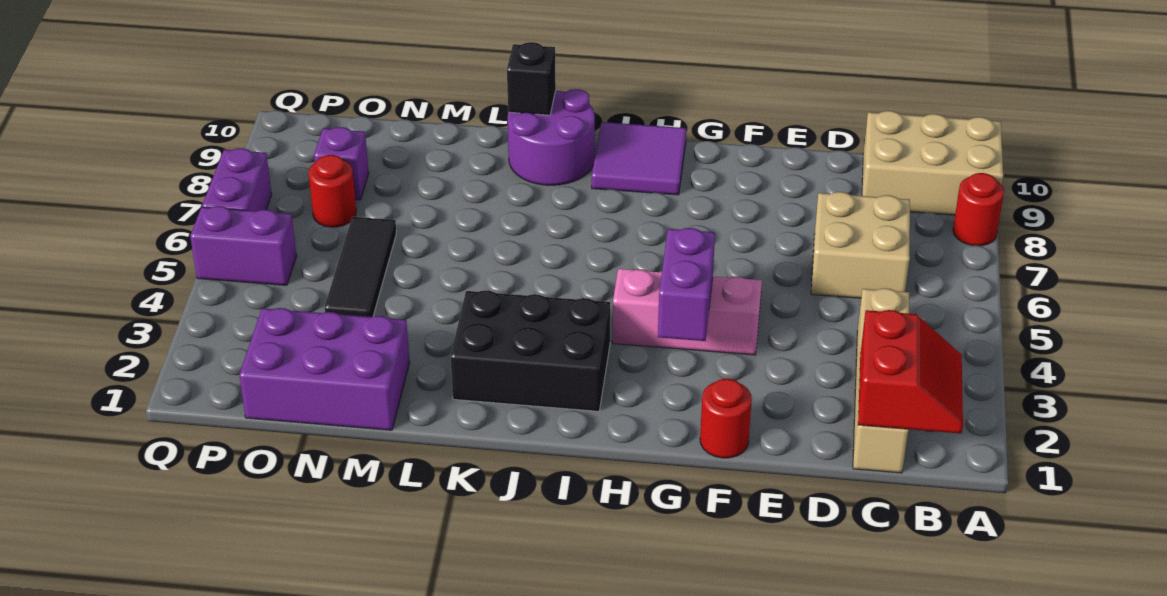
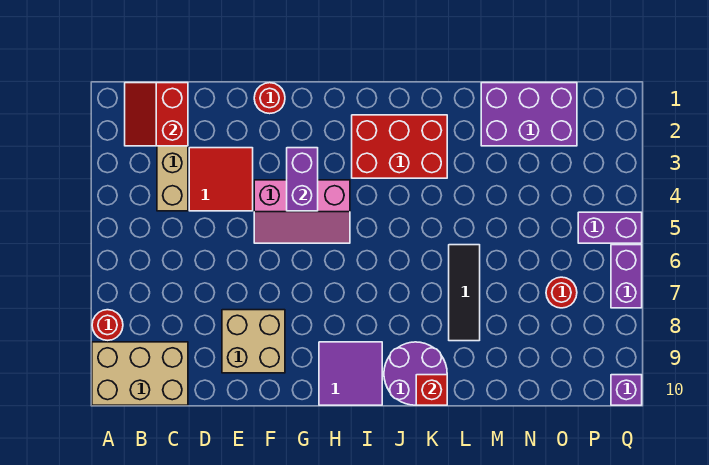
tan 2x2 brick [811,192,910,298] -> tan 2x2 brick moved to [222,310,285,373]
none -> red 2x2 tile [189,148,253,211]
black 2x3 brick [450,290,610,411] -> red 2x3 brick [352,115,447,178]
black 1x1 brick [507,42,556,115] -> red 1x1 brick [416,375,447,405]
black 1x3 tile [325,217,396,317] -> black 1x3 tile moved to [449,245,480,341]
purple 1x1 brick [314,127,369,200] -> purple 1x1 brick moved to [611,375,642,405]

